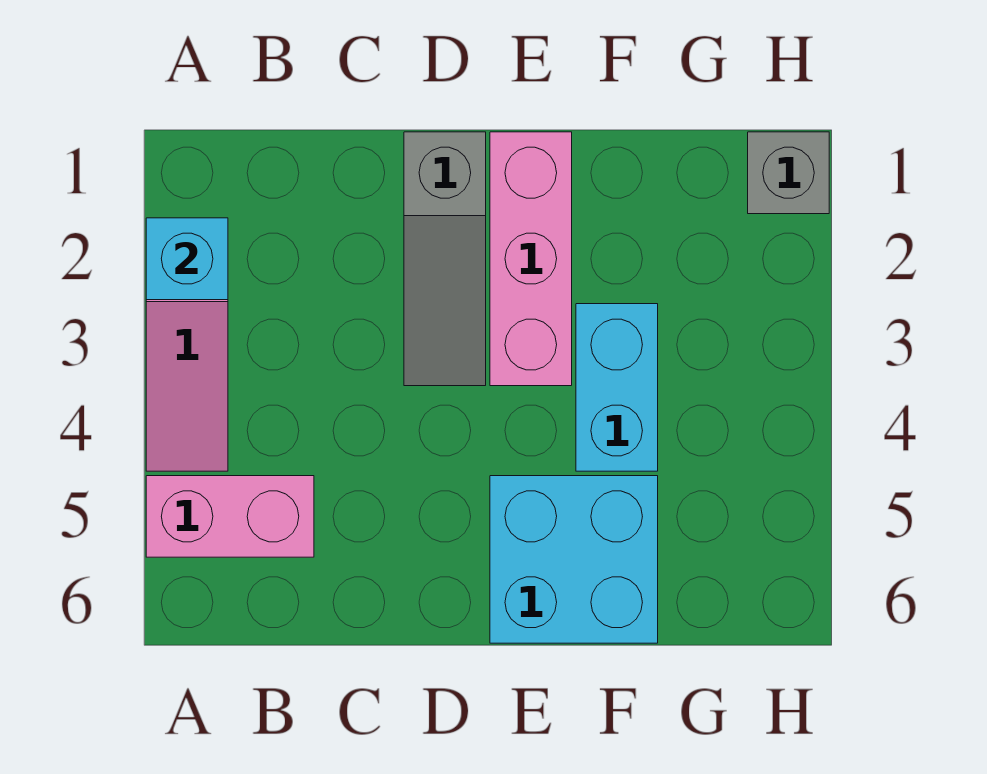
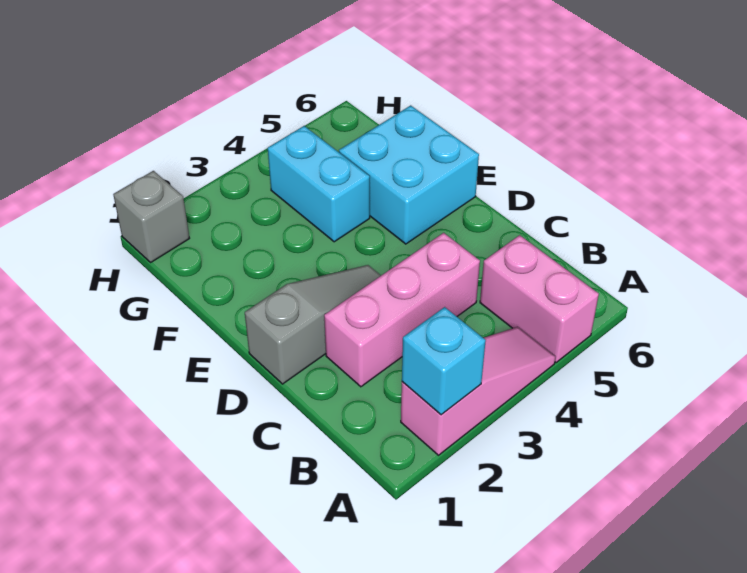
pink 1x3 brick [490,132,572,386] -> pink 1x3 brick moved to [324,233,480,387]
cyan 1x2 brick [576,304,658,471] -> cyan 1x2 brick turned to [268,126,370,242]

